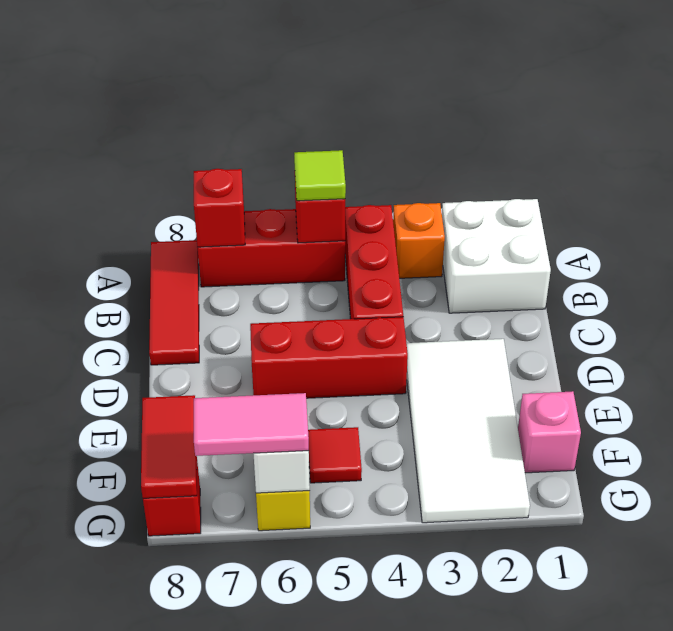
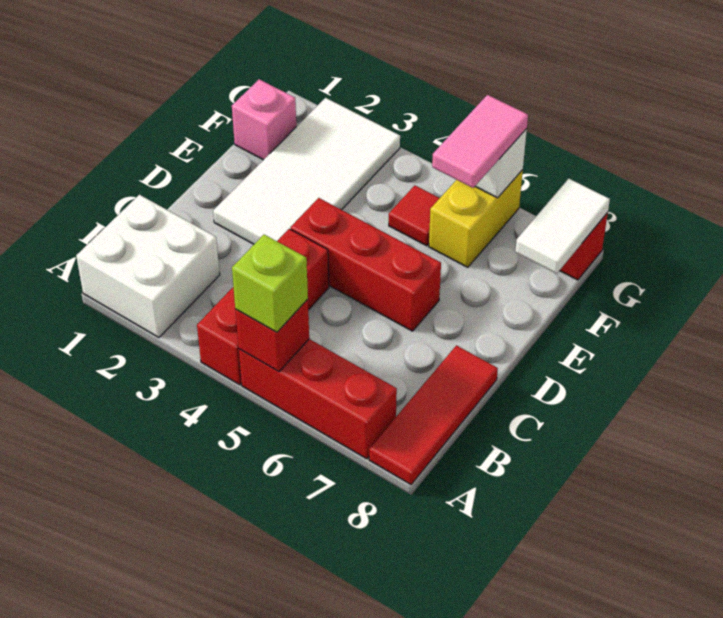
orange 1x1 brick [393,203,445,278] -> none
lime 1x1 tile [294,150,346,201] -> lime 1x1 brick [232,235,308,332]
red 1x1 brick [194,169,245,247] -> none
red 1x2 tile [141,395,197,498] -> white 1x2 tile [515,179,610,273]
pink 1x2 tile [194,393,309,456] -> pink 1x2 tile turned to [432,95,528,188]

